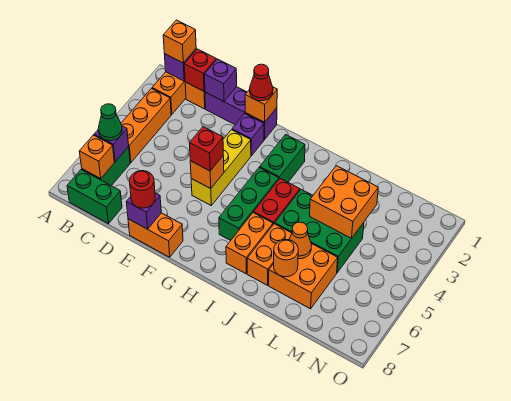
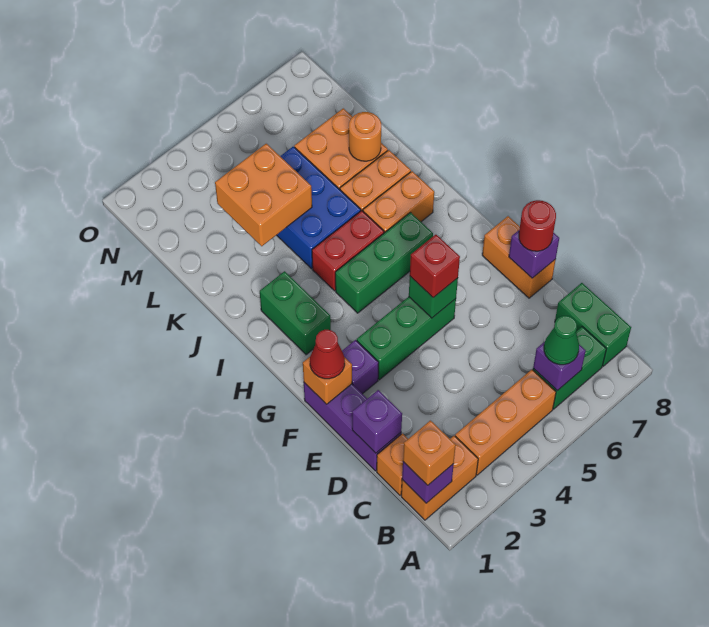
orange 1x1 brick [79,135,114,179] -> none
red 1x1 brick [184,49,216,91] -> none
yellow 1x3 brick [191,130,251,205] -> green 1x3 brick [357,297,456,380]
orange 1x1 brick [190,156,224,189] -> green 1x1 brick [409,276,458,318]
green 1x2 brick [260,135,305,182] -> green 1x2 brick turned to [260,271,331,355]
green 2x3 brick [275,189,364,273] -> blue 2x3 brick [277,147,361,269]
orange 1x1 cone [289,222,312,259] -> none

